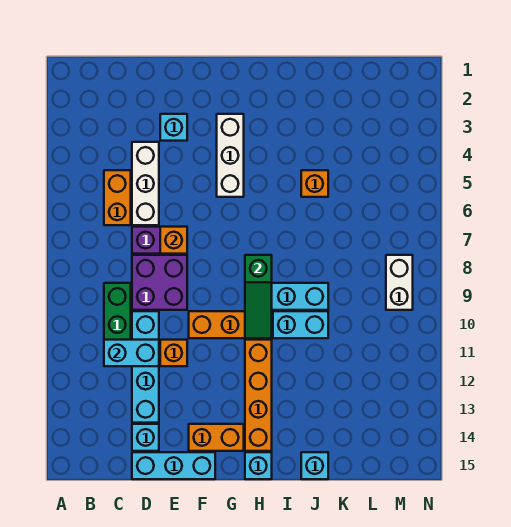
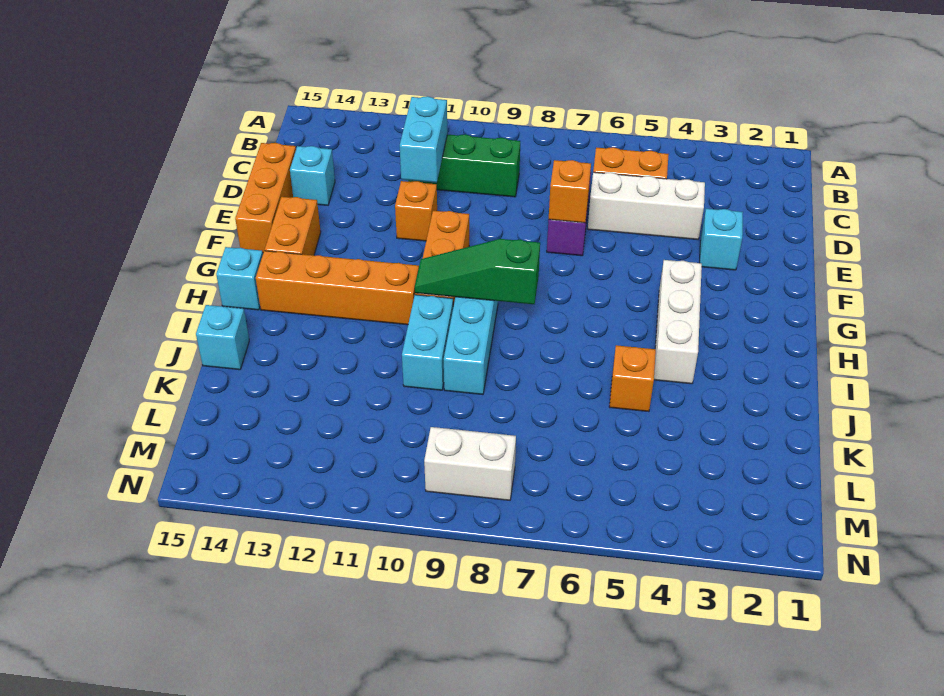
purple 2x2 brick [132,255,187,310] -> none
cyan 1x4 brick [132,311,159,423] -> none
cyan 1x3 brick [132,452,215,479] -> orange 1x3 brick [235,143,296,253]
white 1x3 brick [217,114,244,197] -> white 1x3 brick turned to [654,260,702,384]

